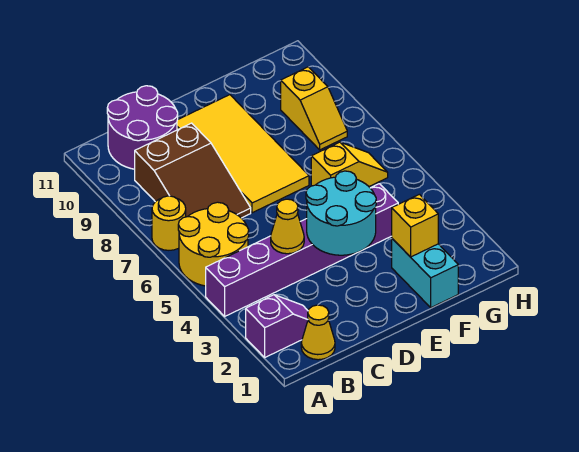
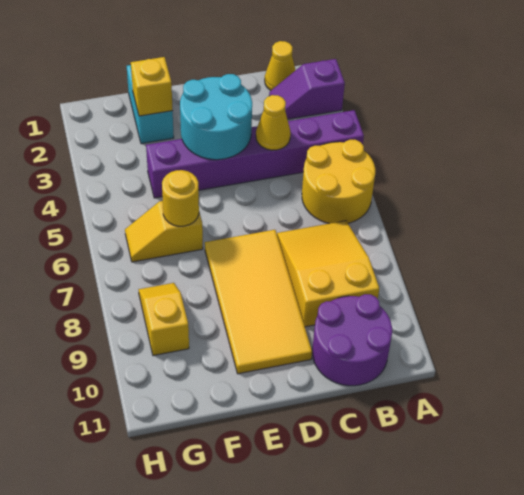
yellow 1x1 round brick [152,196,186,250] -> yellow 1x1 round brick moved to [162,170,199,226]
brown 2x3 slope [135,123,251,218] -> yellow 2x3 slope [277,221,379,327]

